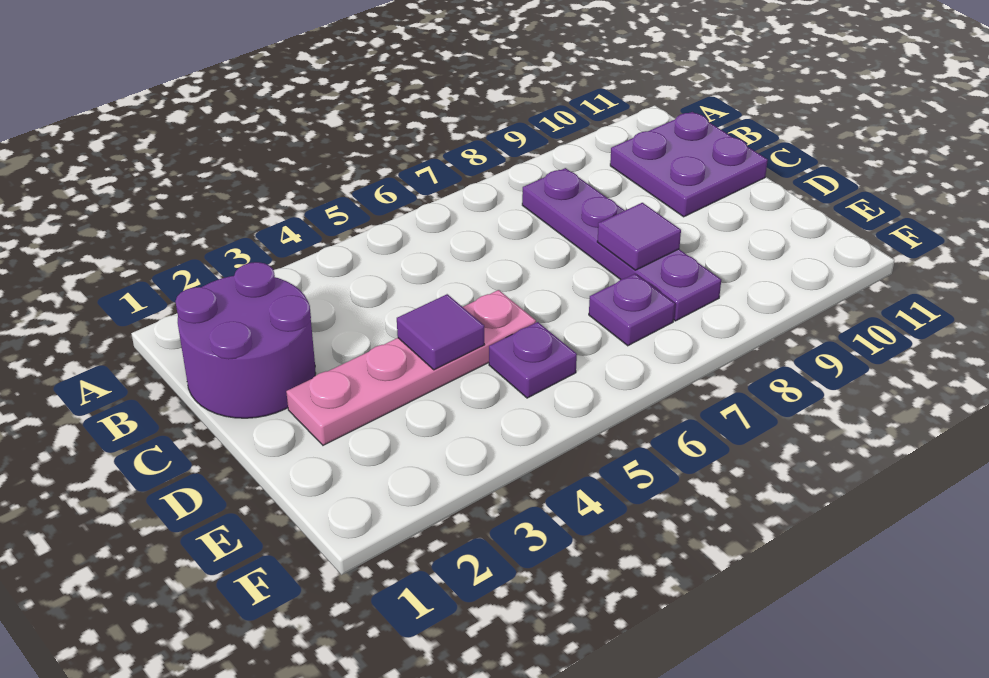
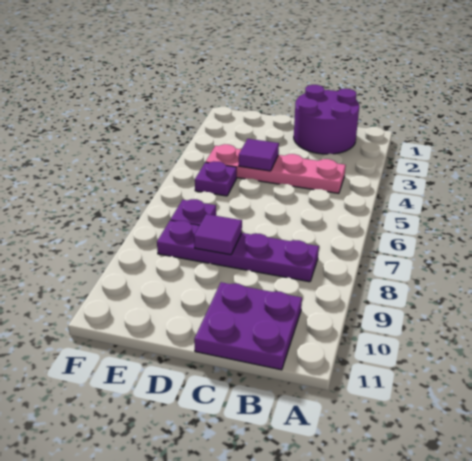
pink 1x4 plate [286,290,536,445] -> pink 1x4 plate turned to [206,144,346,193]

